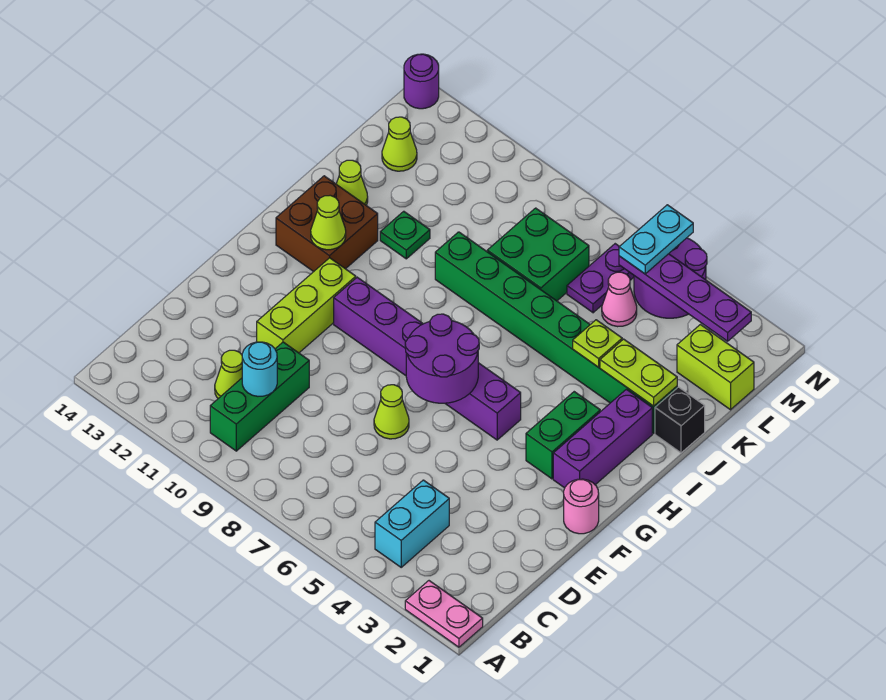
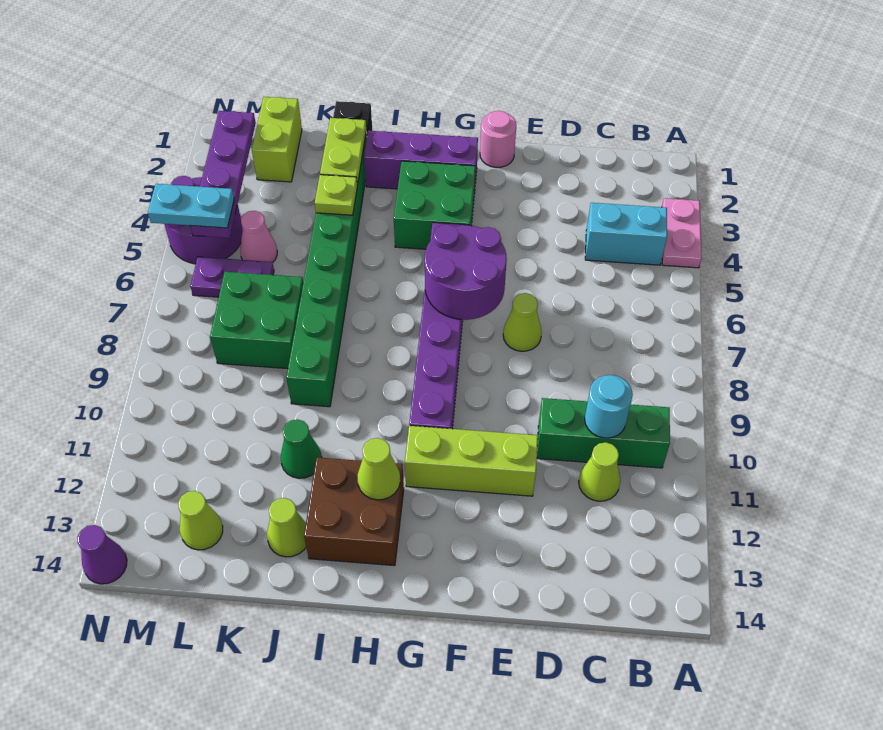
pink 1x2 plate [405,581,483,647] -> pink 1x2 plate moved to [662,198,702,268]
green 1x2 brick [526,392,600,479] -> green 2x2 brick [394,161,475,249]
green 1x1 plate [380,211,430,259] -> green 1x1 cone [281,419,322,478]
purple 1x1 round brick [404,54,439,109] -> purple 1x1 cone [77,525,127,584]

